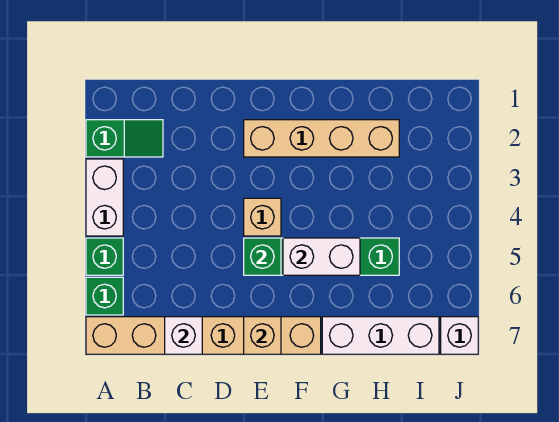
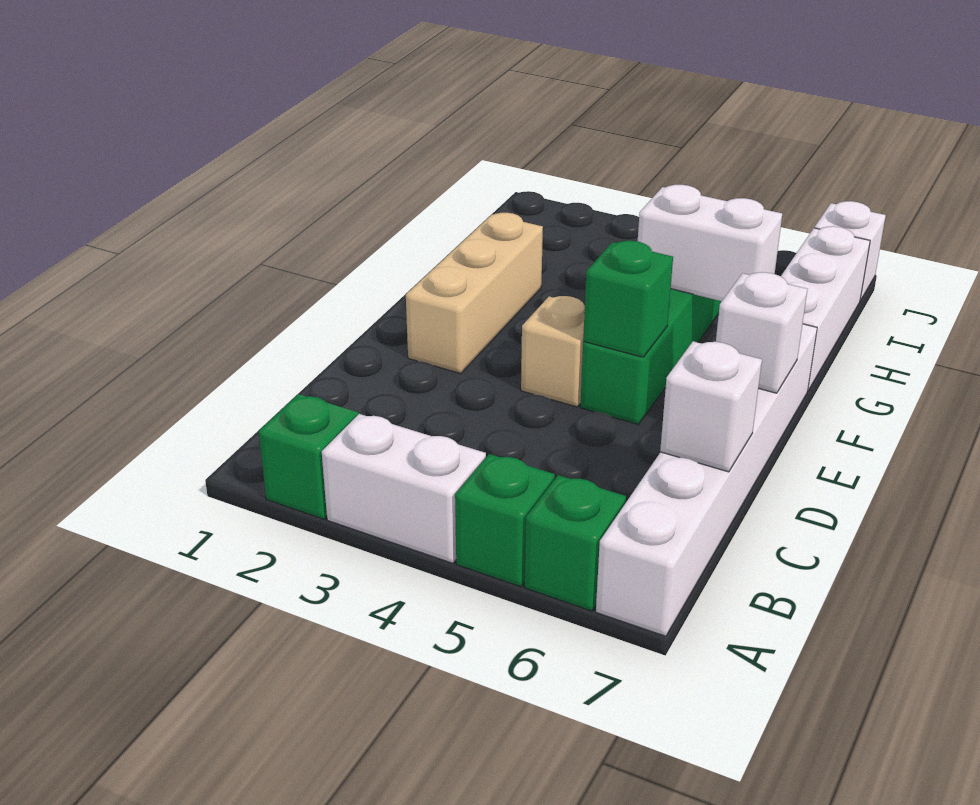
tan 1x6 brick [86,317,321,354] -> white 1x6 brick [596,324,817,636]
tan 1x4 brick [244,120,399,157] -> tan 1x3 brick [406,213,543,373]
tan 1x1 brick [244,317,281,354] -> white 1x1 brick [716,272,808,393]
white 1x2 brick [283,238,360,275] -> white 1x2 brick turned to [638,185,782,301]

